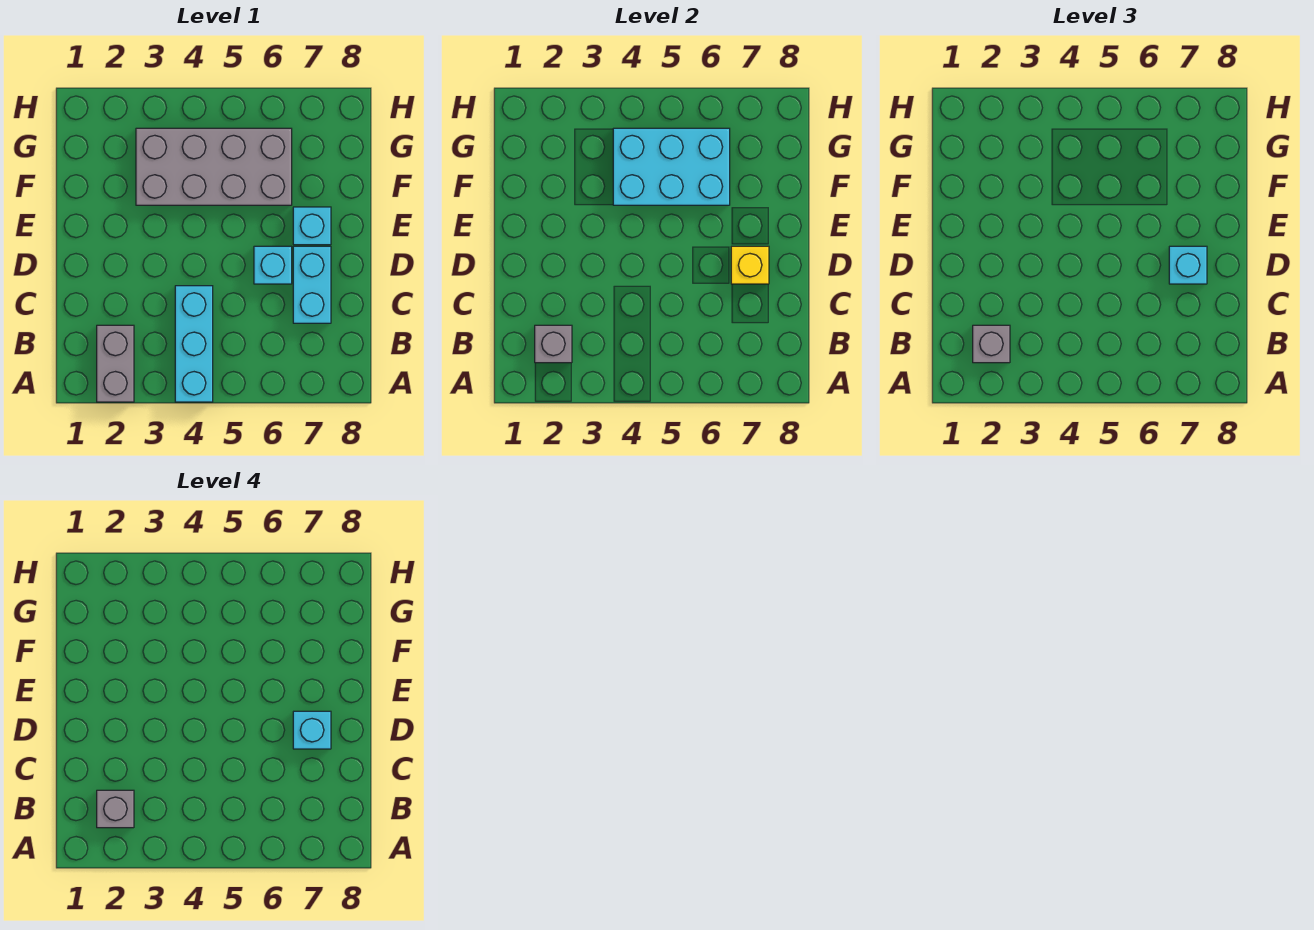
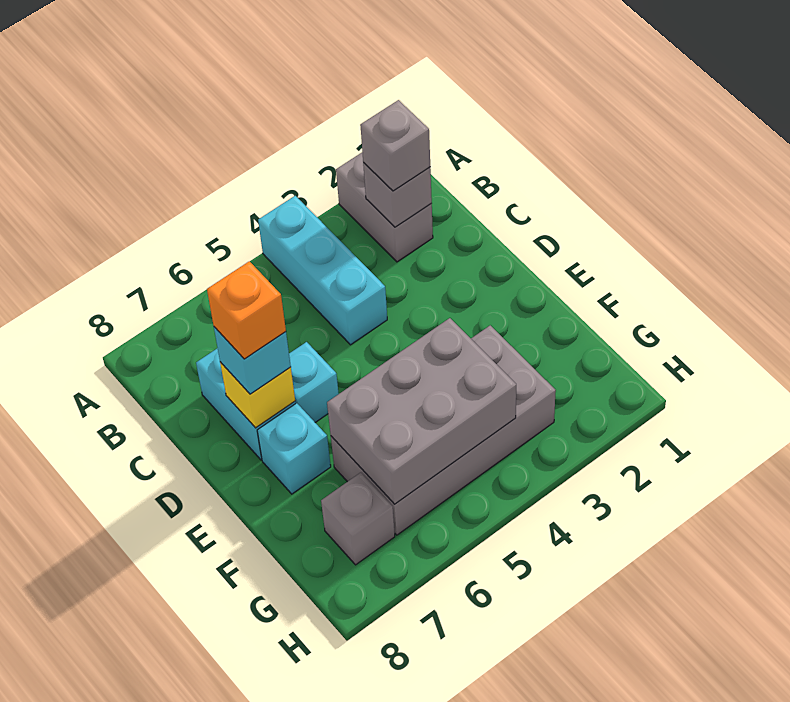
grey 1x1 brick [97,790,134,828] -> grey 1x1 brick moved to [321,473,395,565]
cyan 1x1 brick [293,711,331,749] -> orange 1x1 brick [207,261,286,359]
cyan 2x3 brick [613,128,730,205] -> grey 2x3 brick [327,318,516,504]

